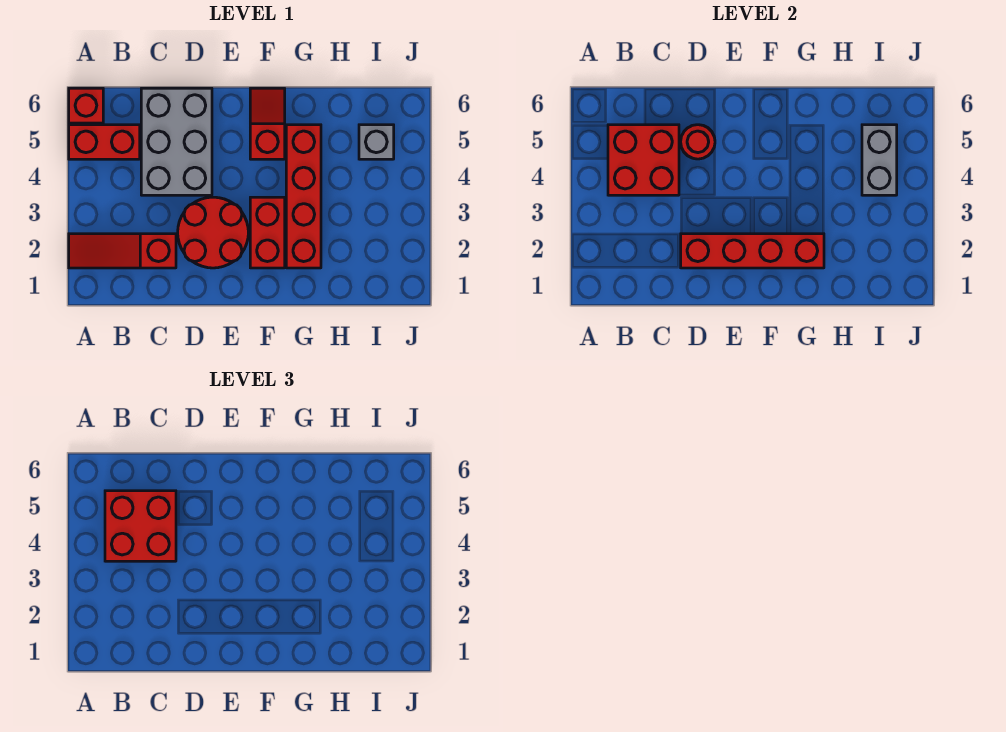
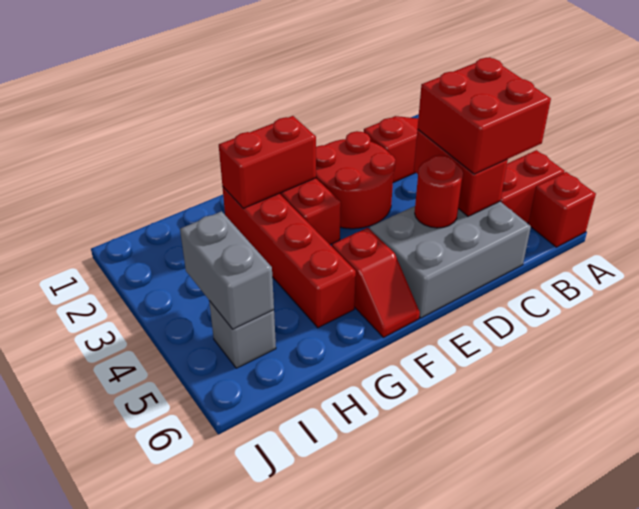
red 2x2 brick [608,125,679,195] -> red 1x2 brick [414,130,508,216]
grey 2x3 brick [141,88,212,195] -> grey 2x3 brick turned to [370,202,531,318]
red 1x4 brick [681,234,824,268] -> red 1x2 brick [219,116,316,208]

